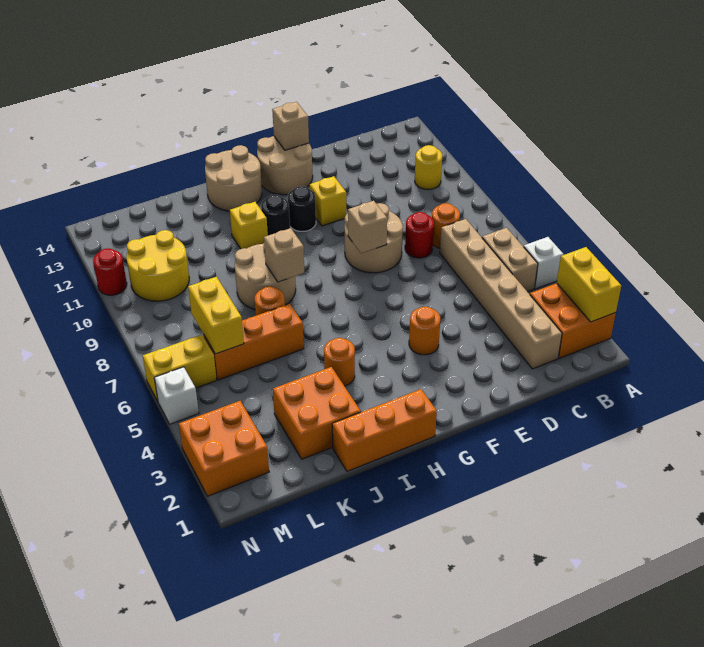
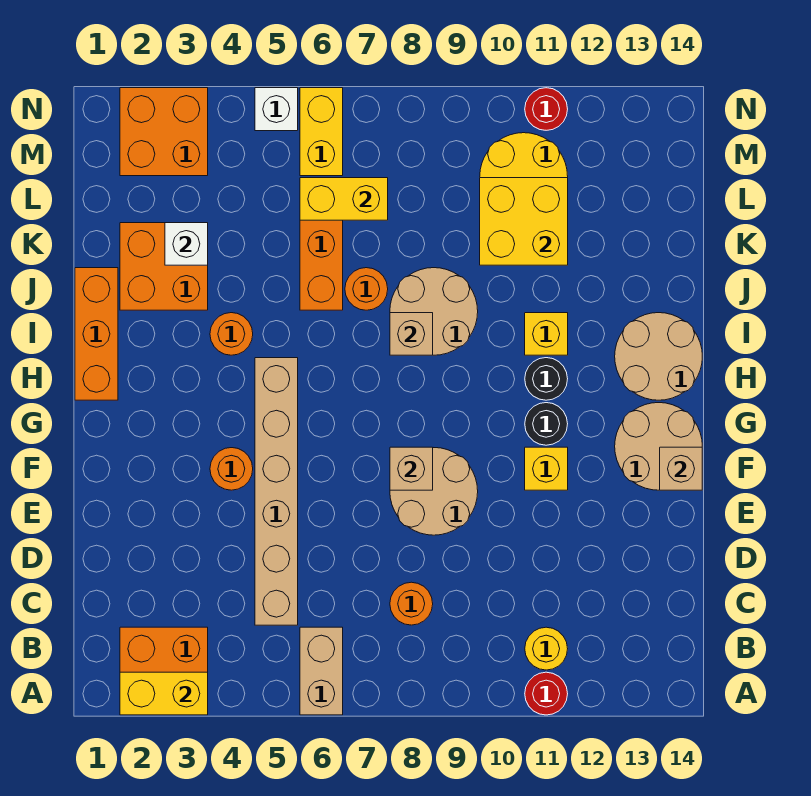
white 1x1 brick [524,237,564,289] -> white 1x1 brick moved to [165,223,208,265]
tan 1x2 brick [482,228,538,292] -> tan 1x2 brick turned to [300,627,343,715]
tan 1x6 brick [440,219,562,369] -> tan 1x6 brick turned to [255,358,298,625]
red 1x1 round brick [405,212,434,258] -> red 1x1 round brick moved to [525,672,568,715]
none -> yellow 2x2 brick [480,178,568,265]

